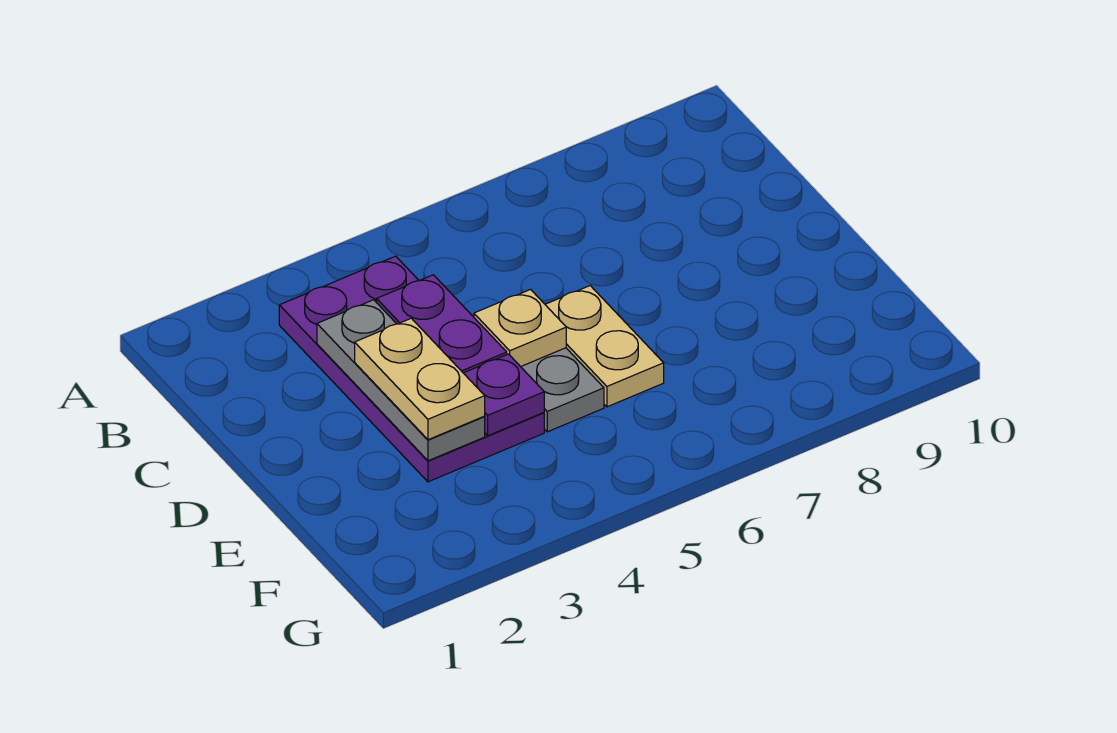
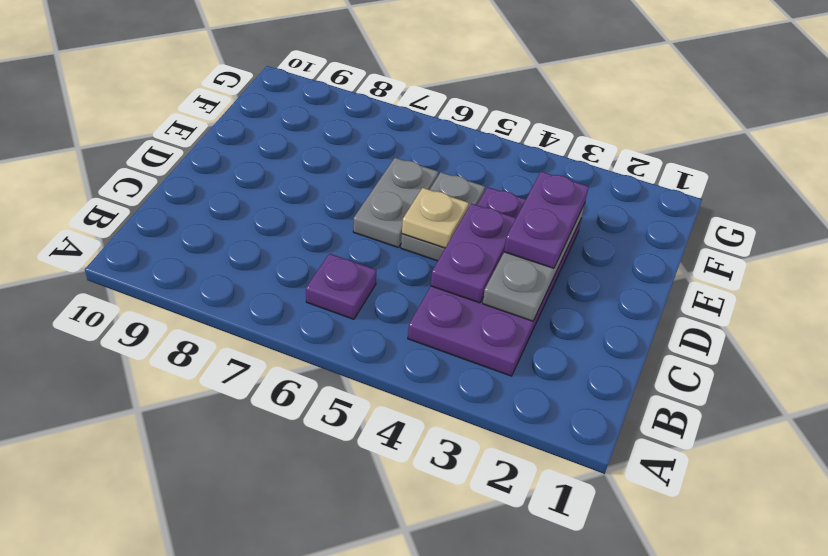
tan 1x2 plate [355,318,485,440] -> purple 1x2 plate [504,172,589,268]
tan 1x2 plate [545,286,664,407] -> grey 1x2 plate [353,158,438,248]
purple 1x1 plate [464,354,544,436] -> purple 1x1 plate moved to [306,254,376,319]

